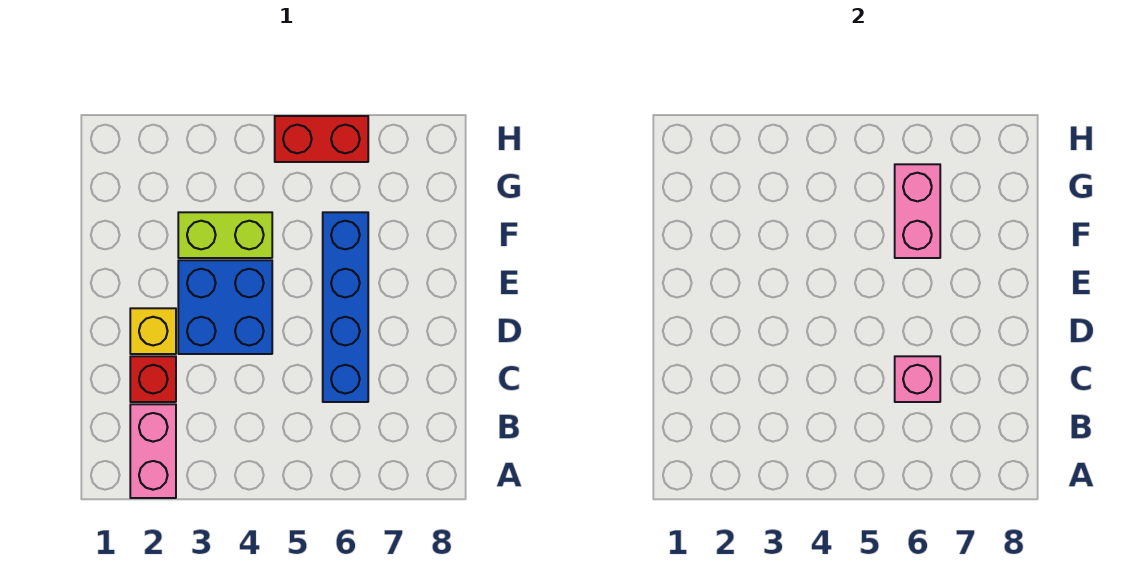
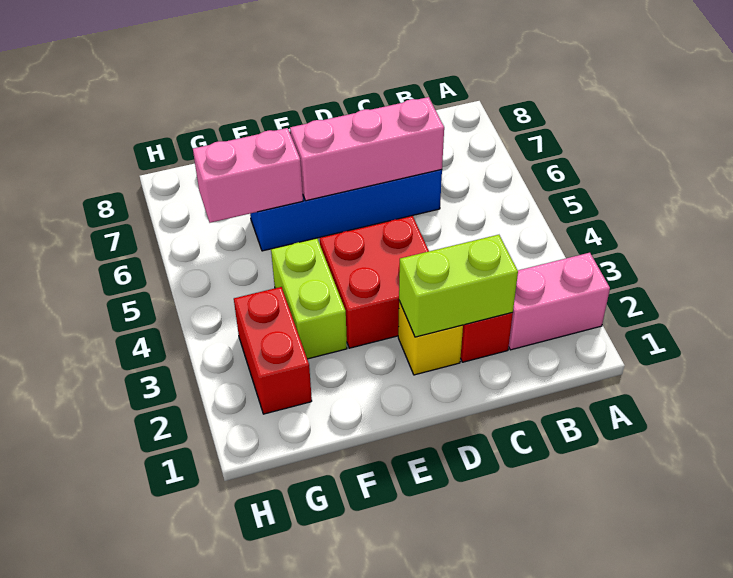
none -> lime 1x2 brick [399,235,518,337]
pink 1x1 brick [895,356,940,402] -> pink 1x3 brick [290,97,444,201]
blue 2x2 brick [178,260,272,354] -> red 2x2 brick [320,216,429,348]
red 1x2 brick [275,116,368,162] -> red 1x2 brick moved to [234,287,312,414]

